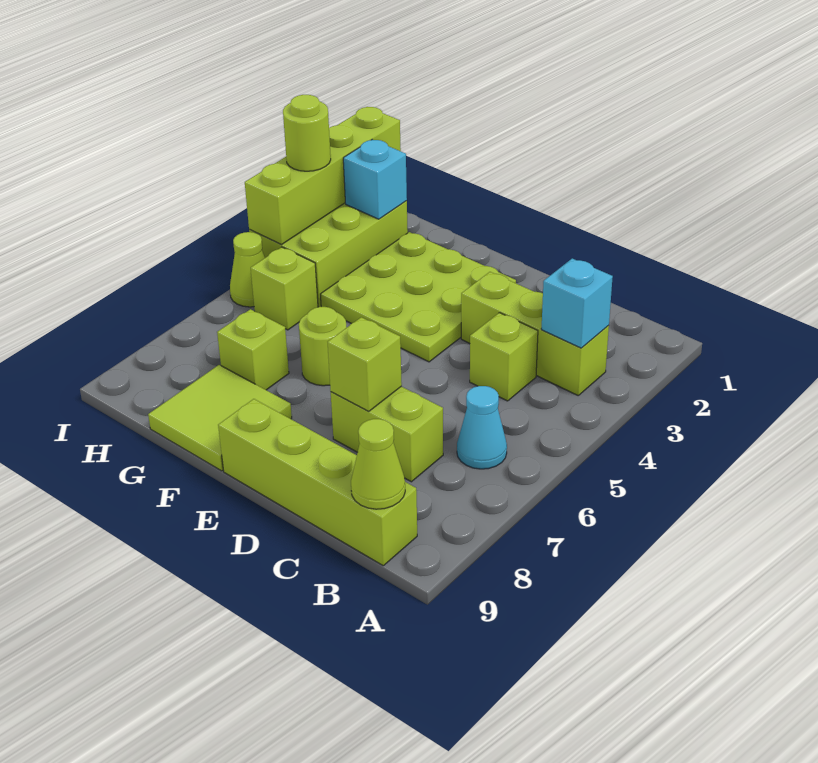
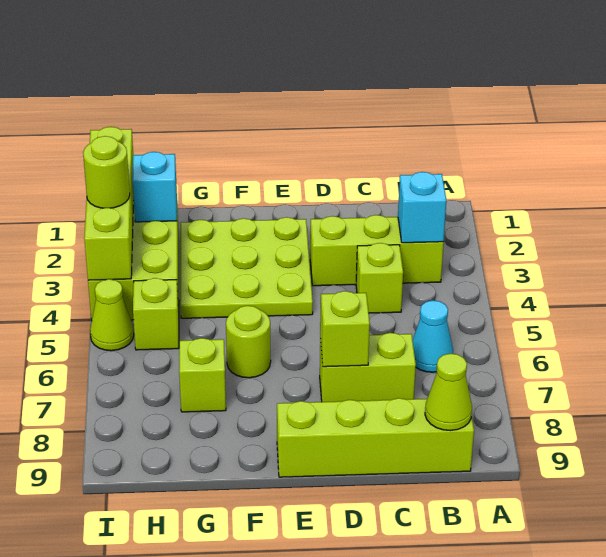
lime 2x2 tile [148,365,292,471] -> none

